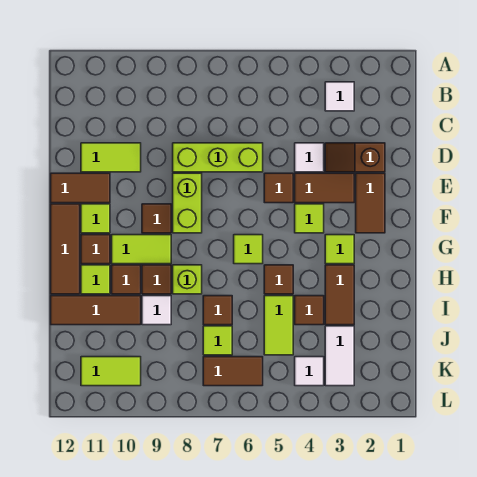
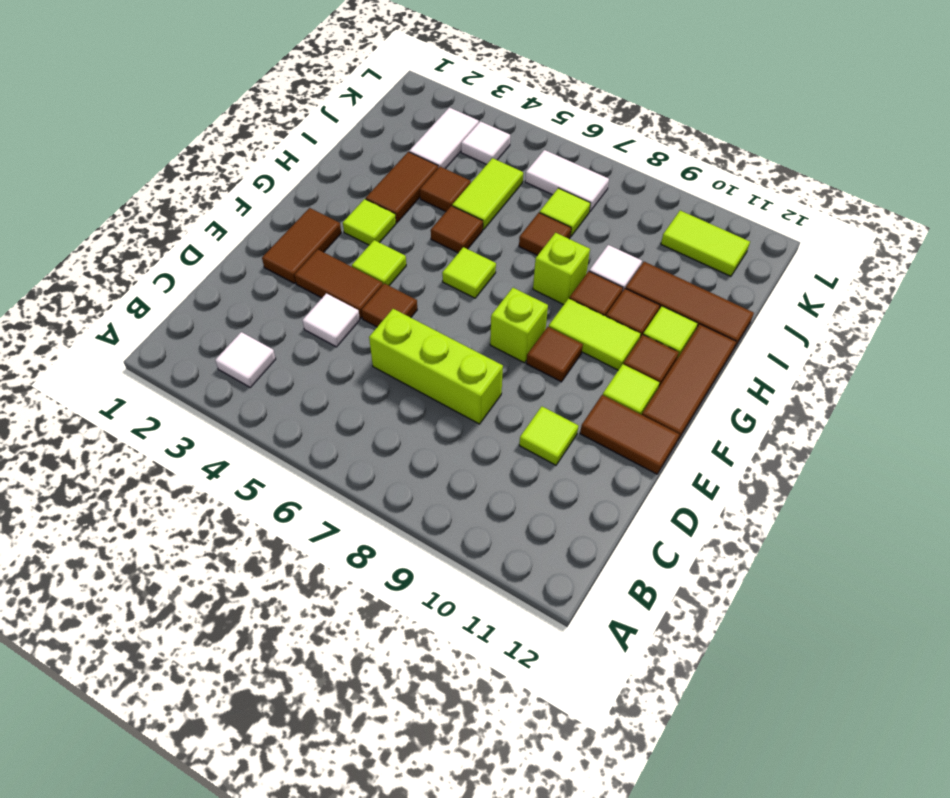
brown 1x2 slope [325,143,385,172] -> none
lime 1x2 tile [81,143,141,172] -> lime 1x1 tile [519,406,578,465]
lime 1x2 brick [173,173,202,233] -> lime 1x1 brick [490,288,548,363]
brown 1x2 tile [203,357,263,386] -> white 1x2 tile [525,150,609,212]

